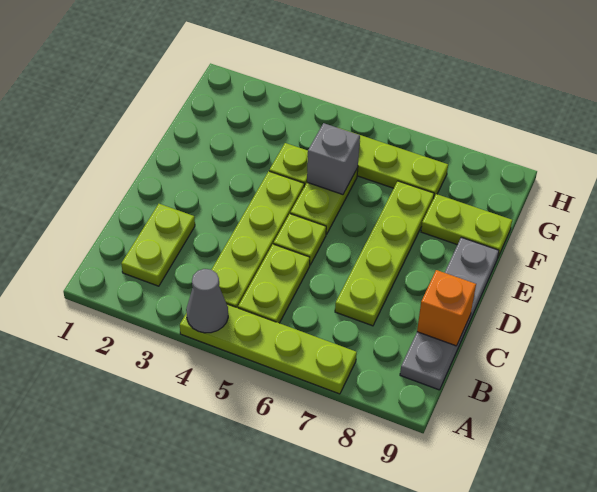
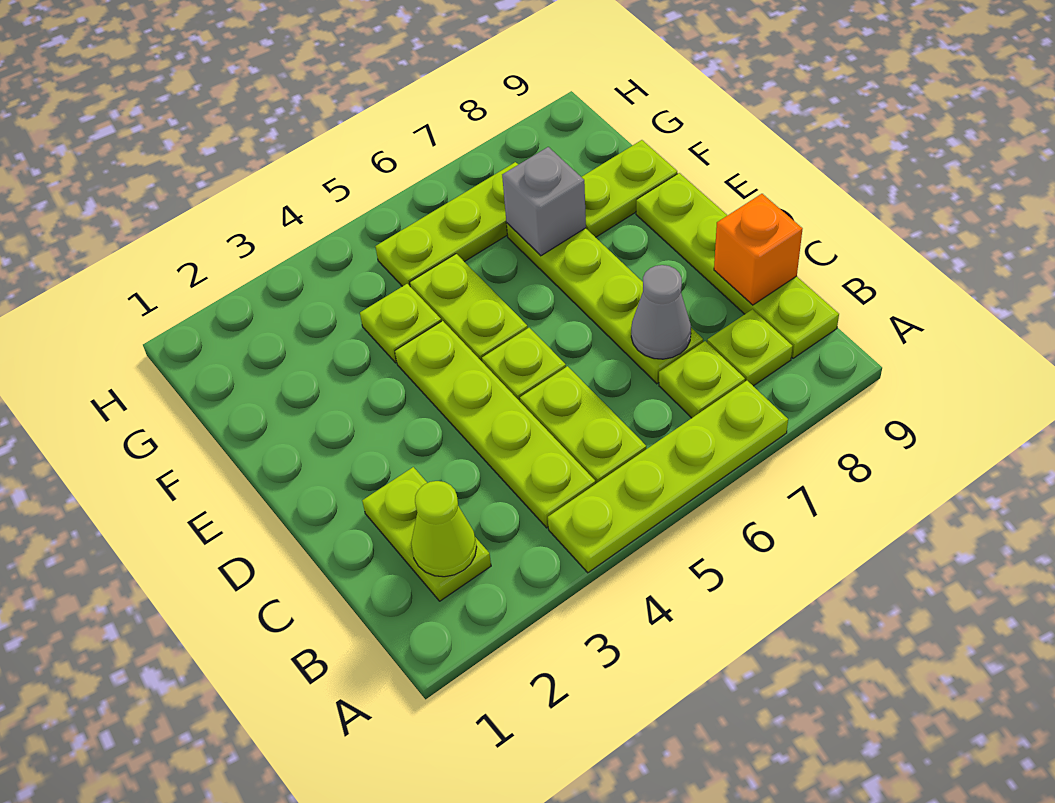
grey 1x1 cone [186,269,228,333] -> grey 1x1 cone moved to [631,265,691,359]
none -> lime 1x1 cone [411,481,477,577]
none -> lime 1x1 plate [659,341,745,418]
none -> lime 1x1 plate [707,309,793,386]
grey 1x4 plate [400,237,499,390] -> lime 1x4 plate [636,173,839,358]
grey 1x1 brick [307,123,360,195] -> grey 1x1 brick moved to [502,147,586,256]

